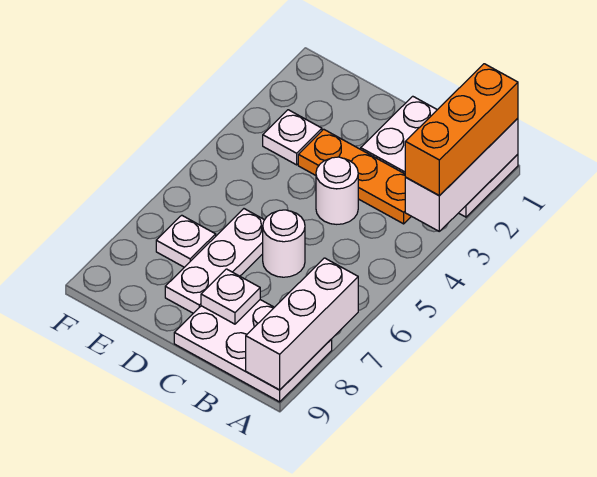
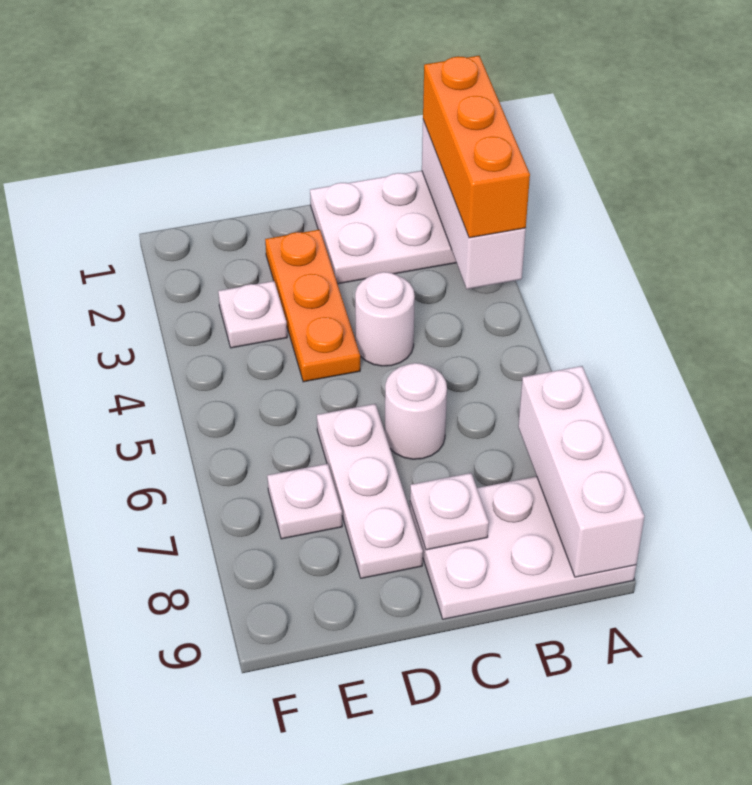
orange 1x3 plate [298,129,411,224] -> orange 1x3 plate turned to [265,230,360,382]

